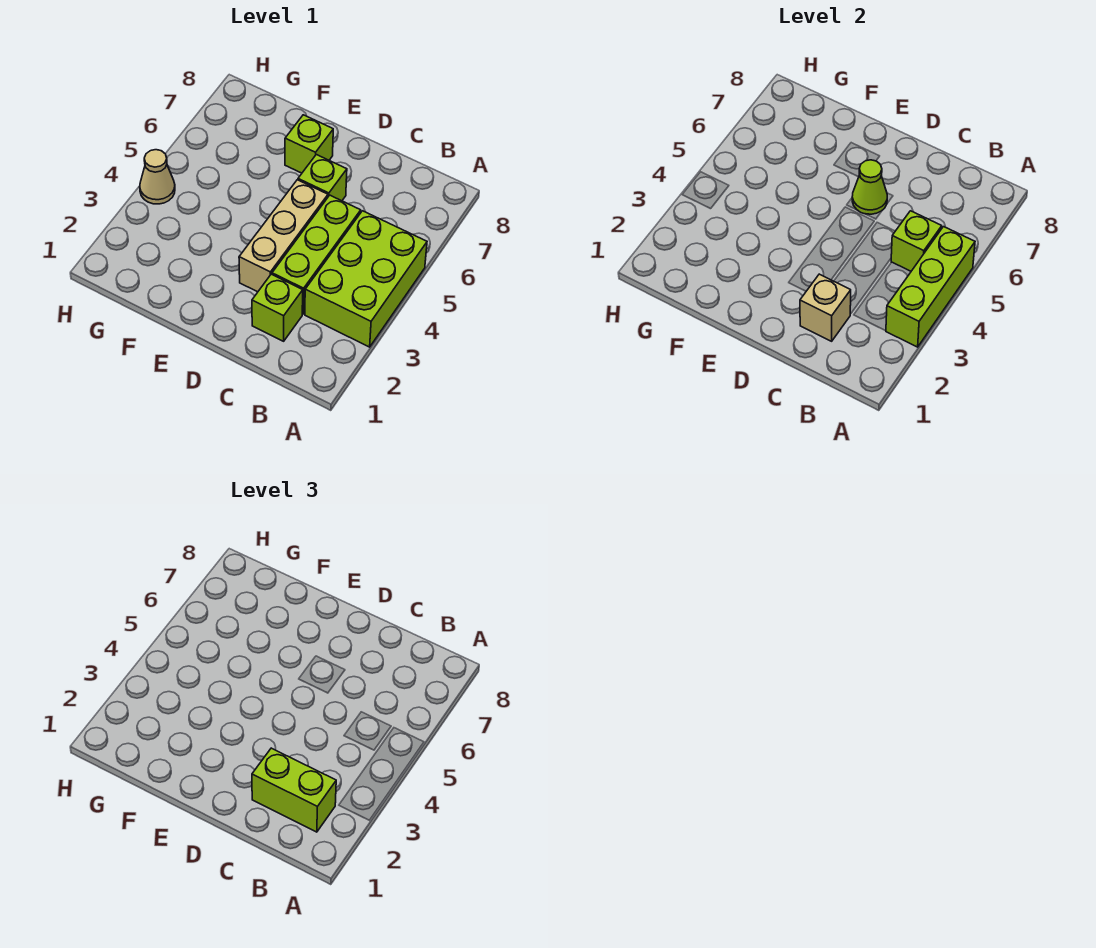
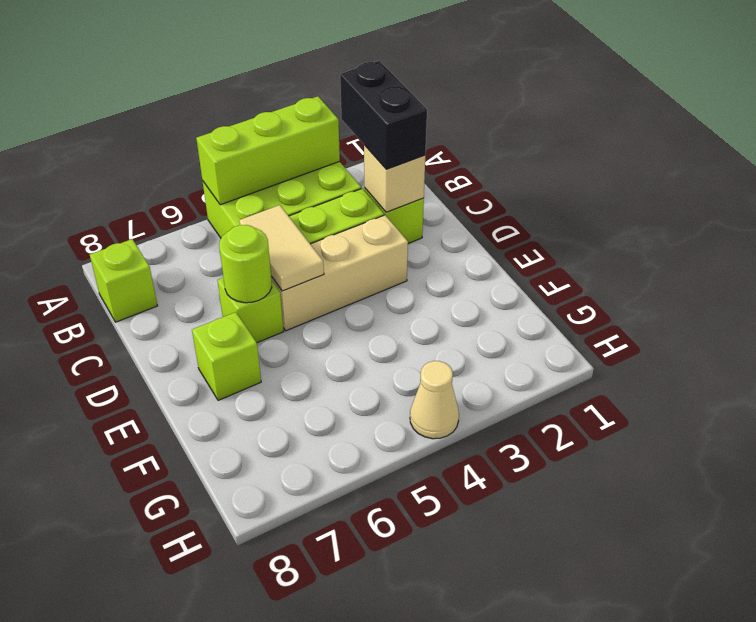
lime 1x2 brick [252,748,336,832] -> black 1x2 brick [340,61,427,169]
lime 1x1 brick [891,211,942,271] -> lime 1x1 brick moved to [90,239,158,322]
none -> tan 1x2 tile [239,205,324,291]
lime 1x1 cone [852,160,887,214] -> lime 1x1 round brick [219,225,272,303]

